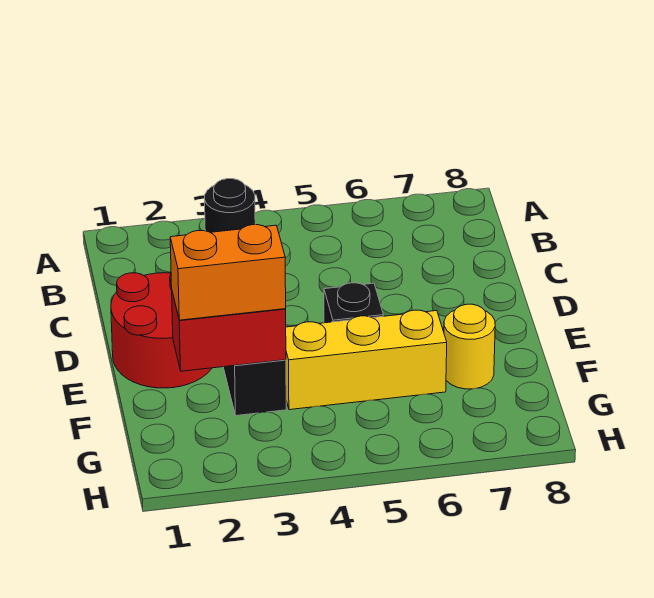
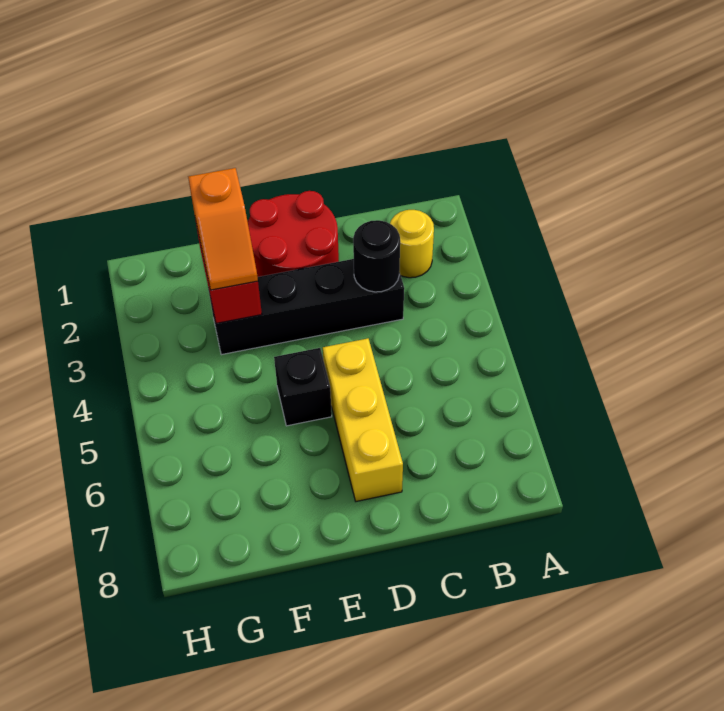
orange 1x2 brick [170,225,286,320] -> orange 1x2 slope [188,168,258,290]
yellow 1x3 brick [286,310,447,410] -> yellow 1x3 brick moved to [323,338,403,501]
yellow 1x1 round brick [444,304,495,389] -> yellow 1x1 round brick moved to [390,210,434,278]

